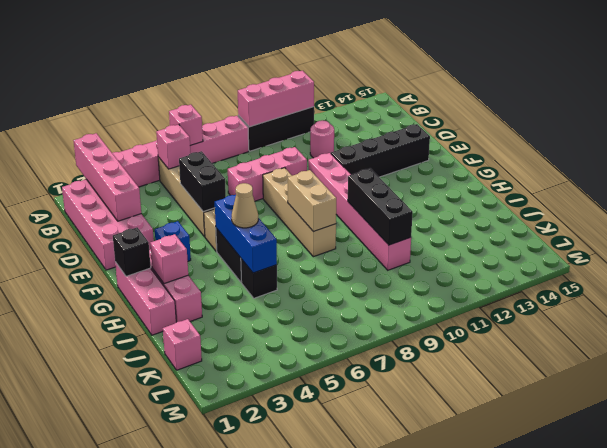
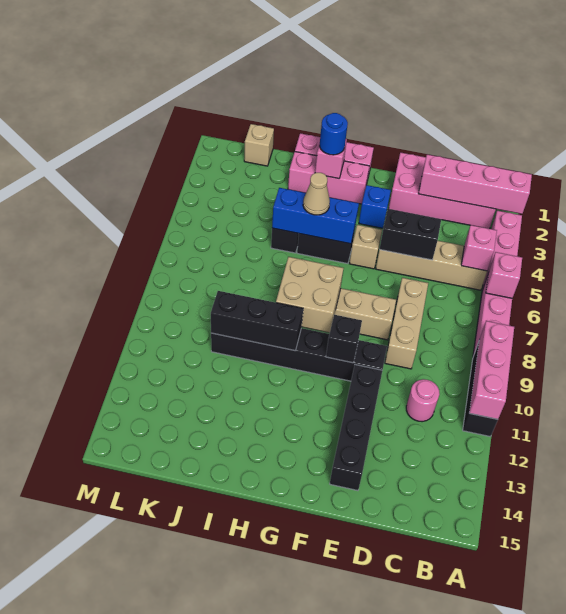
pink 1x3 brick [228,147,307,201] -> tan 1x3 brick [385,278,428,369]
pink 1x6 brick [309,153,411,270] -> black 1x6 brick [211,328,387,381]
black 1x1 brick [113,227,151,276] -> black 1x1 brick moved to [326,315,362,363]
tan 1x2 brick [288,170,336,232] -> tan 2x2 brick [276,257,344,333]
none -> blue 1x1 round brick [320,113,348,155]
pink 1x1 brick [163,319,202,370] -> tan 1x1 brick [244,124,274,166]

